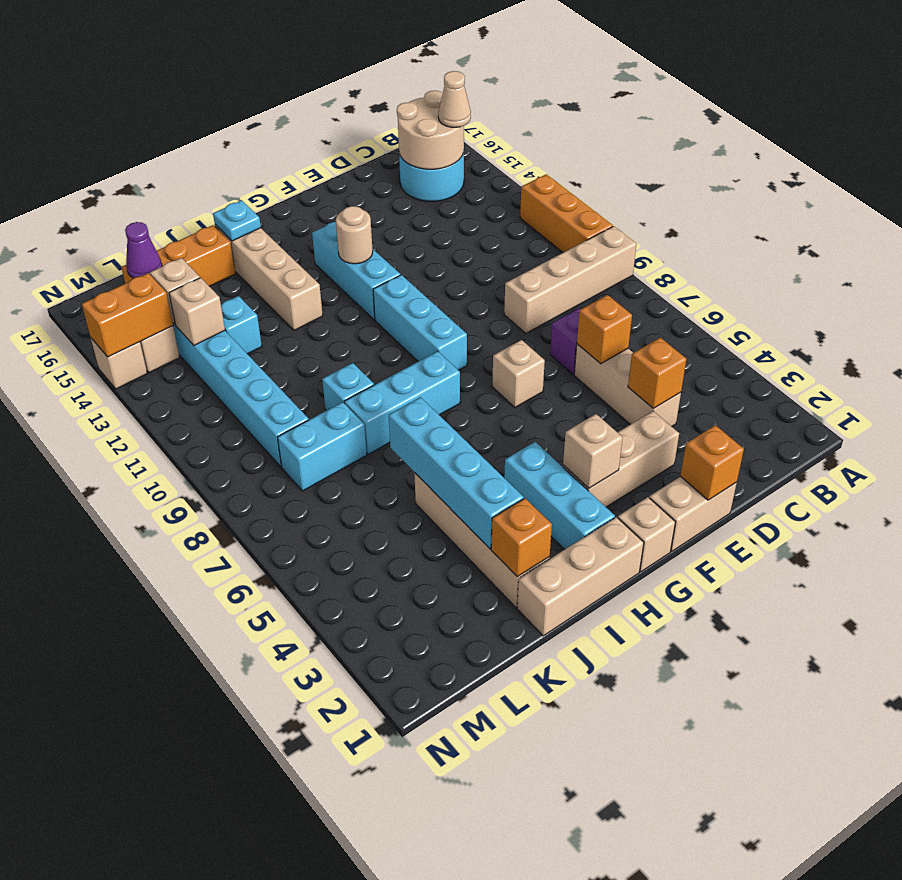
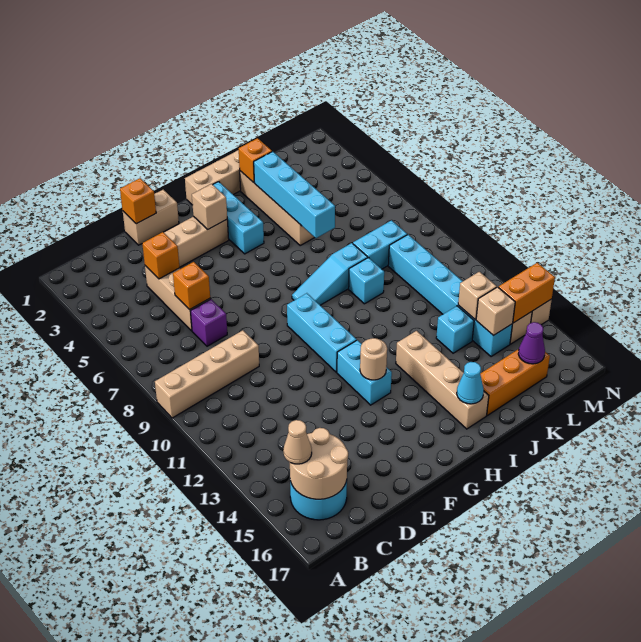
orange 1x3 brick [520,174,613,252] -> none
tan 1x1 brick [492,340,545,407] -> none
tan 1x1 brick [618,497,675,572] -> none
cyan 1x3 brick [312,221,400,320] -> cyan 1x2 brick [337,340,392,405]
cyan 1x3 brick [344,351,460,454] -> cyan 1x3 slope [292,243,368,305]
cyan 1x1 plate [213,200,261,241] -> cyan 1x1 cone [457,362,484,404]

